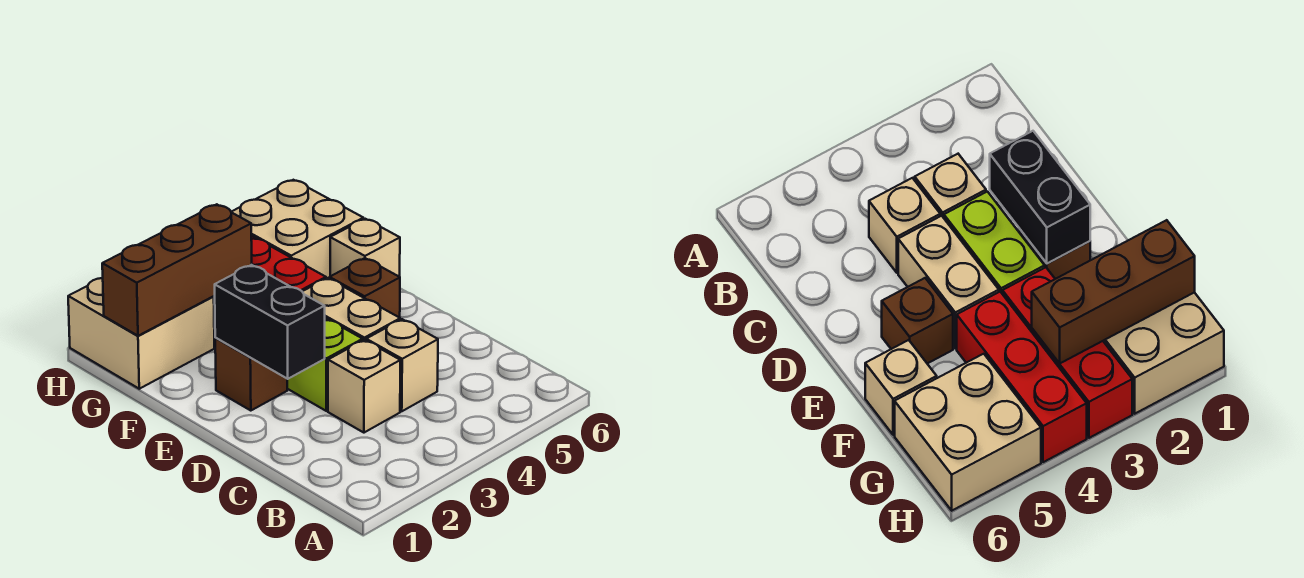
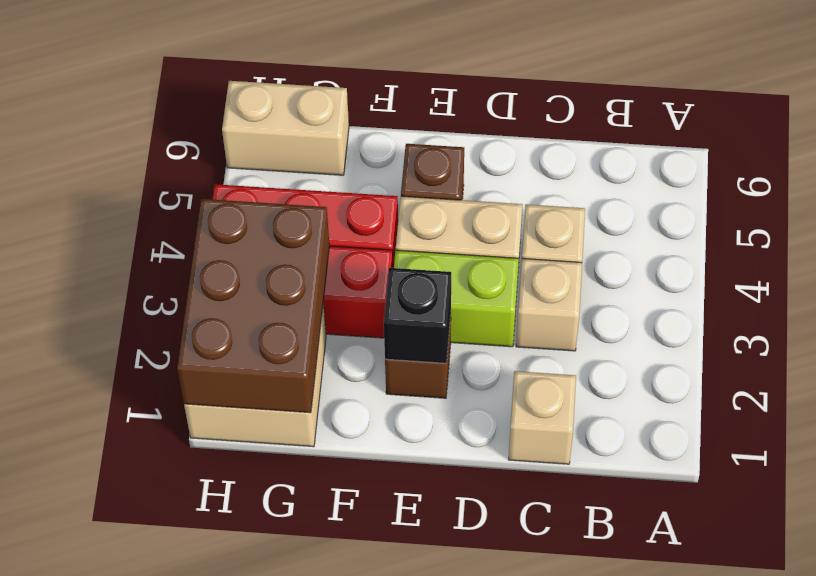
black 1x2 brick [215,265,325,379] -> black 1x1 brick [384,268,451,363]
tan 1x1 brick [330,219,400,277] -> tan 1x1 brick moved to [508,371,576,464]
brown 1x3 brick [102,204,252,336] -> brown 2x3 brick [177,199,329,413]
tan 2x2 brick [231,180,363,279] -> tan 1x2 brick [222,81,349,175]

